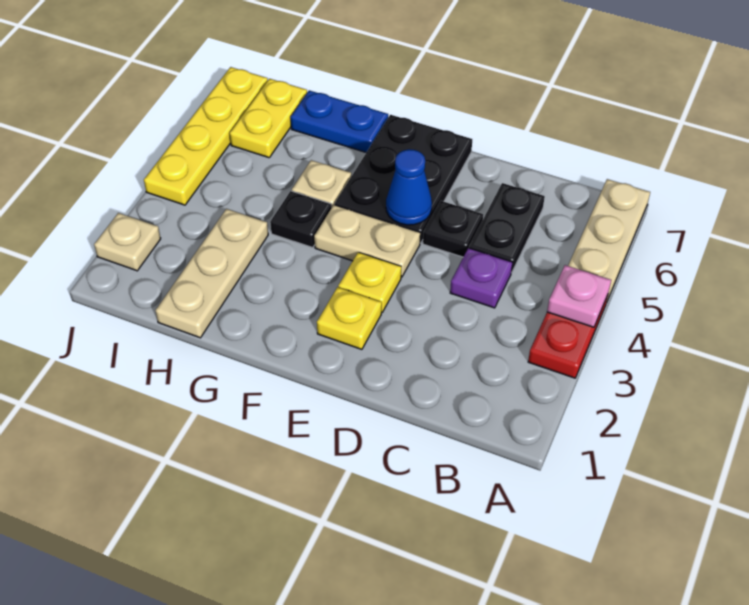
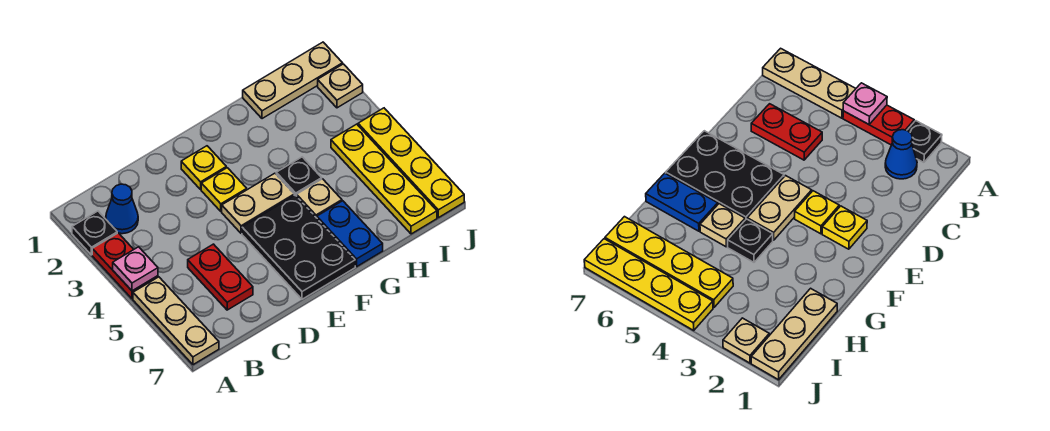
purple 1x1 plate [450,248,512,308] -> none
black 1x2 plate [469,183,545,273] -> red 1x2 plate [188,244,253,310]
black 1x1 plate [423,201,483,257] -> black 1x1 plate moved to [72,211,117,255]
blue 1x1 cone [386,149,432,225] -> blue 1x1 cone moved to [106,184,138,234]
blue 1x2 plate [291,90,388,152] -> blue 1x2 plate turned to [317,201,383,266]
tan 1x3 plate [155,209,268,338] -> tan 1x3 plate turned to [243,42,343,119]
yellow 1x2 plate [230,79,307,158] -> yellow 1x4 plate [331,124,437,234]

